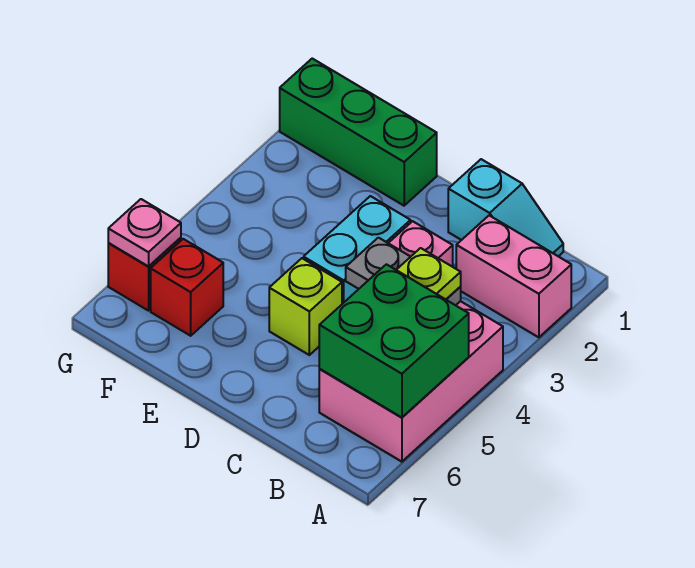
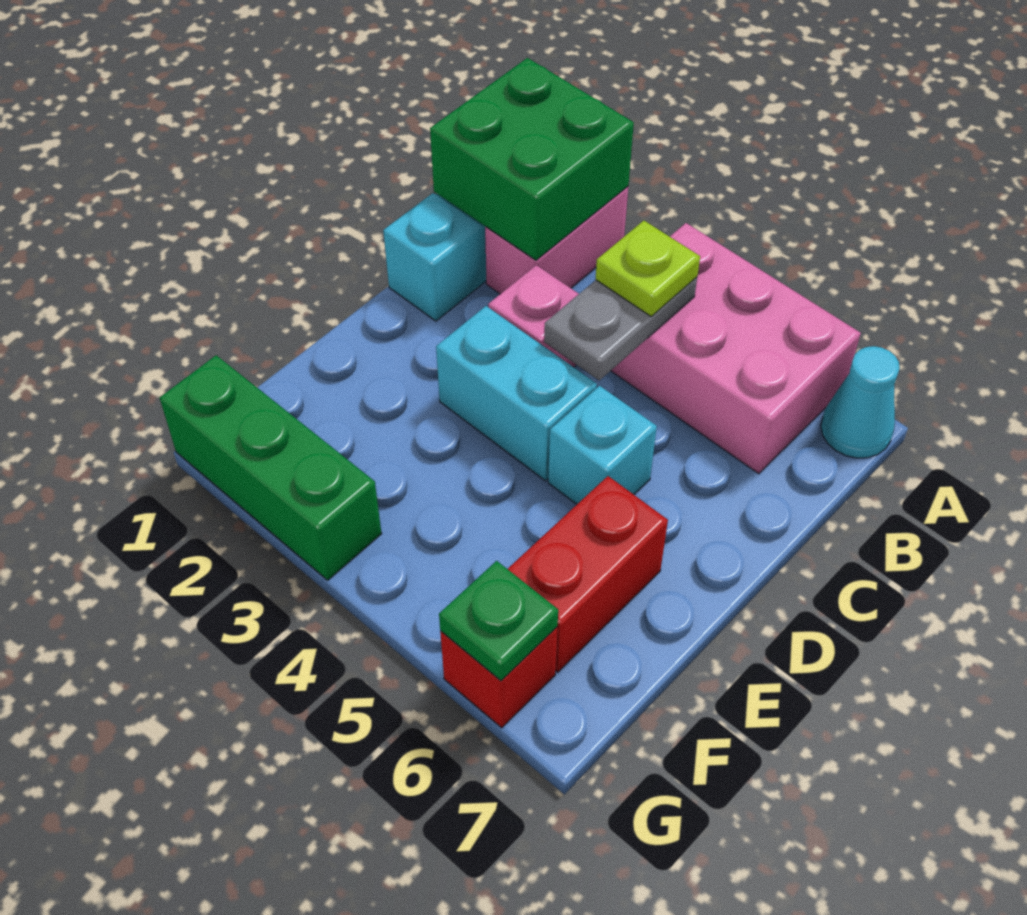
green 2x2 brick [319,264,469,417] -> green 2x2 brick moved to [430,58,634,260]
none -> cyan 1x1 cone [821,346,900,458]
lime 1x1 brick [269,258,342,355] -> cyan 1x1 brick [548,386,657,504]
green 1x3 brick [280,59,437,206] -> green 1x3 brick turned to [160,355,382,580]
red 1x1 brick [151,239,223,336] -> red 1x2 brick [508,476,668,672]
pink 1x1 plate [108,199,181,266] -> green 1x1 plate [439,561,558,681]

